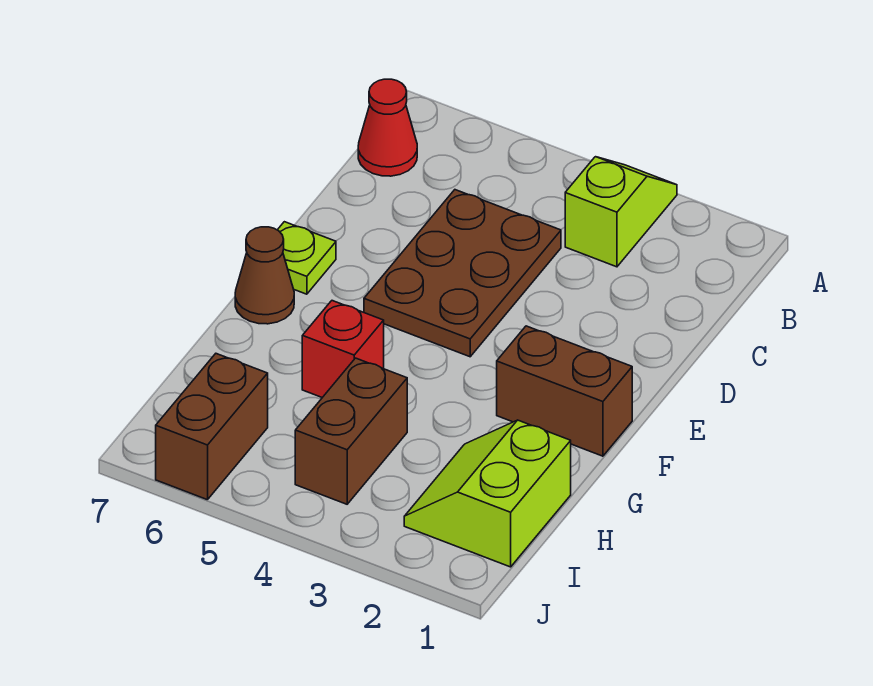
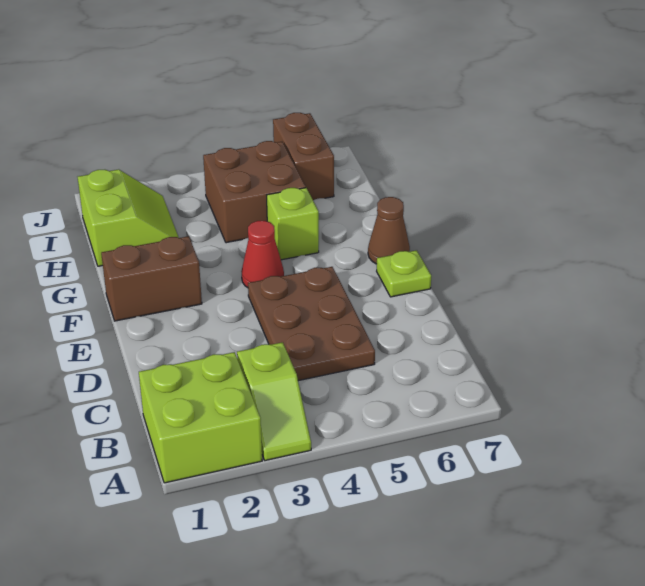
none -> lime 2x2 brick [139,352,262,483]
red 1x1 cone [358,79,417,176] -> red 1x1 cone moved to [241,221,284,288]
red 1x1 brick [302,301,384,398] -> lime 1x1 brick [267,188,319,260]
brown 1x2 brick [295,358,407,504] -> brown 2x2 brick [203,141,306,243]

